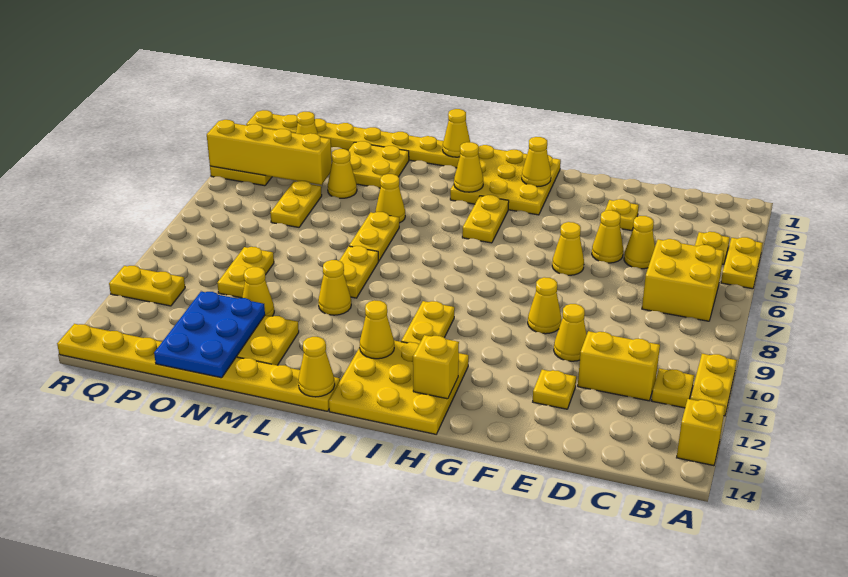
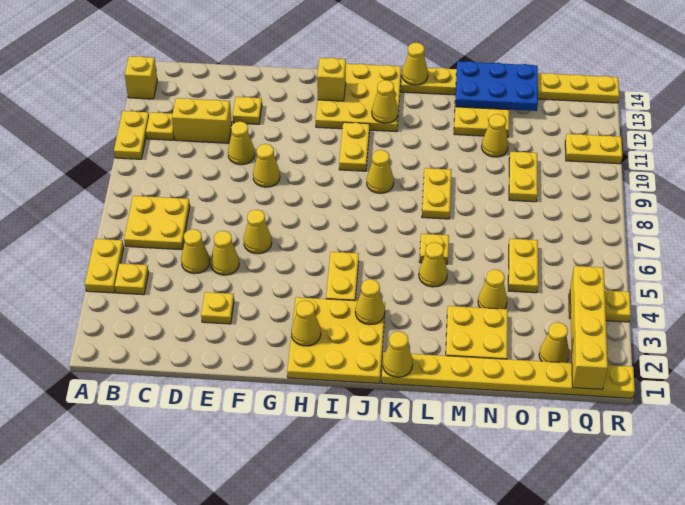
yellow 2x2 brick [642,239,724,321] -> yellow 2x2 plate [124,196,190,250]
yellow 1x2 plate [349,212,399,261] -> yellow 1x1 plate [419,234,449,264]
yellow 1x1 cone [318,260,351,315] -> yellow 1x1 cone moved to [367,150,394,193]
blue 2x3 plate [154,292,265,378] -> blue 2x3 plate turned to [455,61,538,111]
yellow 1x4 brick [207,120,332,185] -> yellow 1x4 brick turned to [570,266,608,389]

